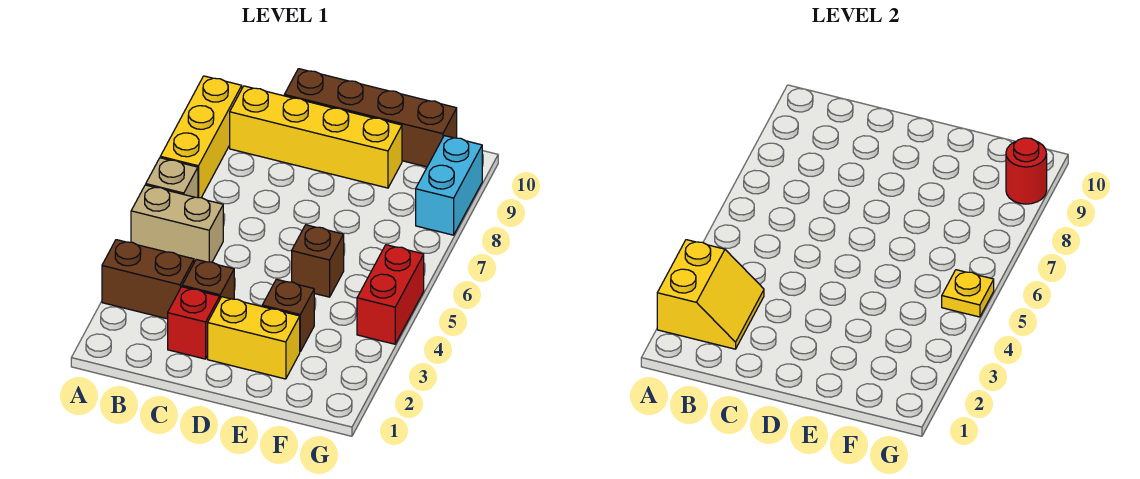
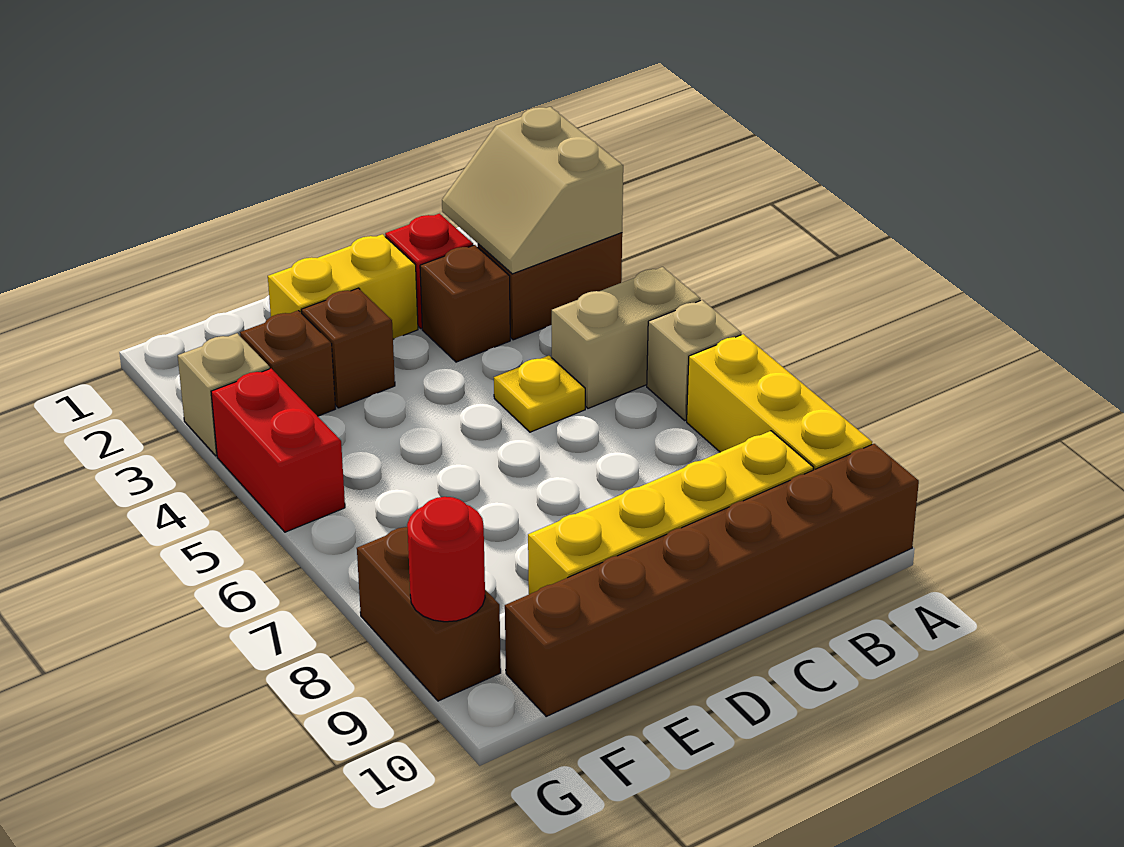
yellow 2x2 slope [657,240,764,349] -> tan 2x2 slope [442,107,623,274]
brown 1x4 brick [284,69,457,167] -> brown 1x6 brick [505,444,919,716]
brown 1x1 brick [292,225,344,297] -> brown 1x1 brick moved to [240,310,335,416]
none -> tan 1x1 brick [178,333,270,456]
yellow 1x1 plate [942,270,994,317] -> yellow 1x1 plate moved to [494,356,585,432]
cyan 1x2 brick [416,136,482,235] -> brown 1x2 brick [357,527,501,701]

